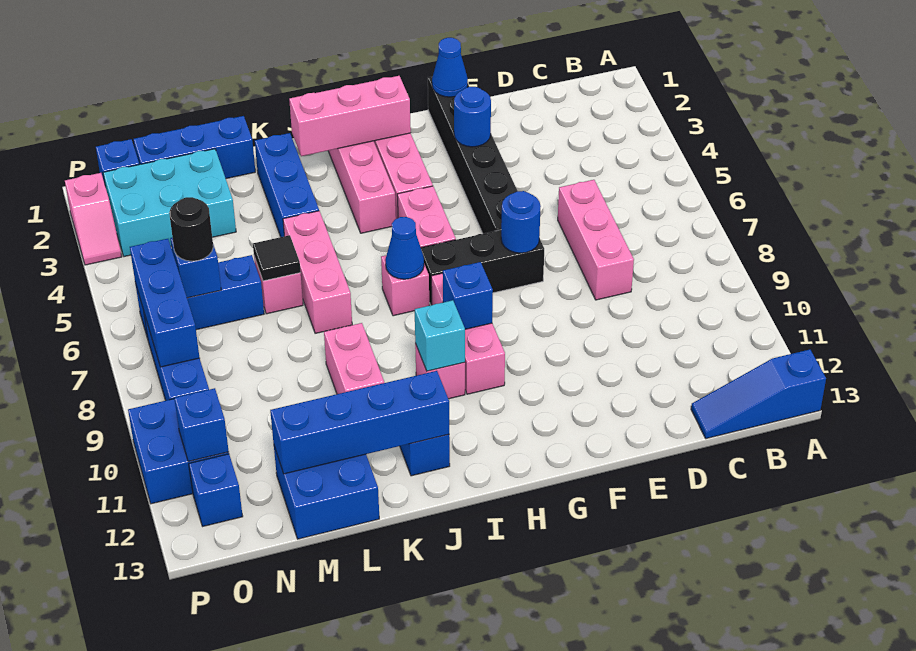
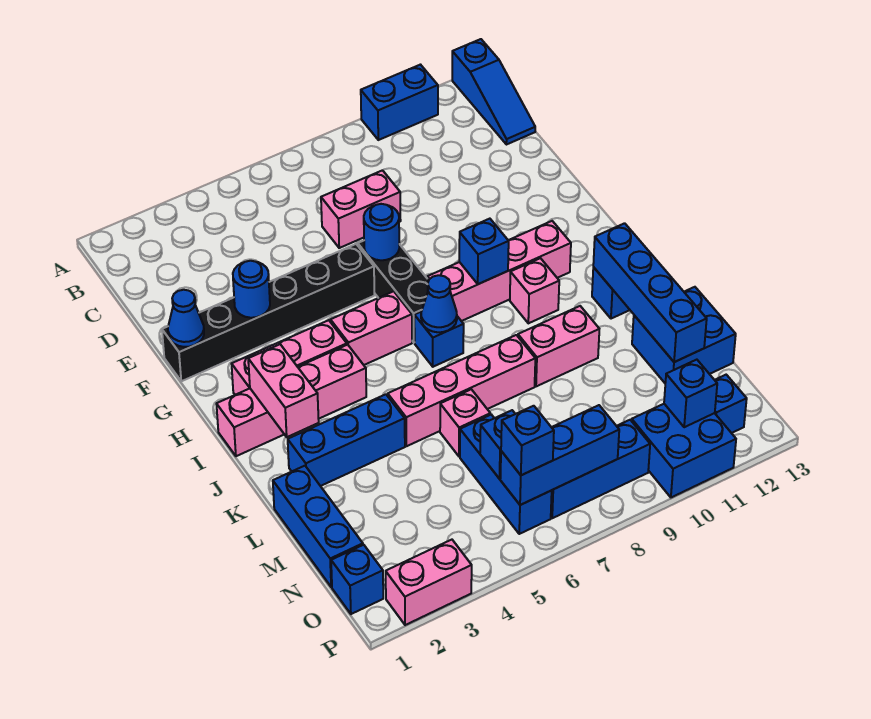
none -> blue 1x2 brick [361,65,438,140]
pink 1x3 brick [558,180,634,300] -> pink 1x2 brick [321,170,401,248]
pink 1x3 brick [289,76,411,156] -> pink 1x2 brick [248,344,319,437]
pink 1x3 brick [431,273,505,394] -> pink 1x4 brick [427,221,571,321]
pink 1x1 brick [381,255,429,316] -> blue 1x1 brick [414,312,464,367]
cyan 1x1 brick [415,300,465,371] -> none
pink 1x3 brick [283,211,352,333] -> pink 1x4 brick [388,335,535,446]
black 1x1 tile [253,235,301,281] -> none
cyan 2x3 brick [103,149,236,257] -> none
black 1x1 round brick [169,197,213,261] -> none
none -> blue 1x1 brick [501,406,554,475]
pink 1x2 slope [65,173,122,265] -> pink 1x2 brick [386,540,472,625]

